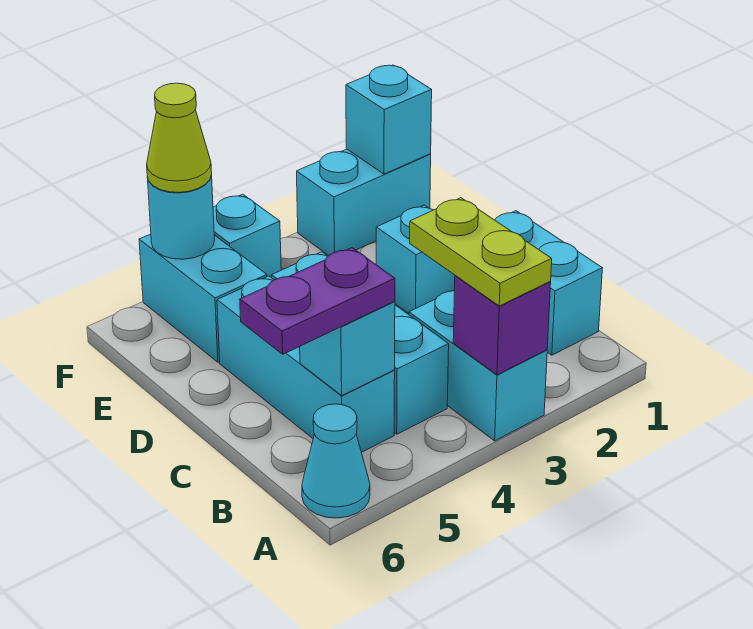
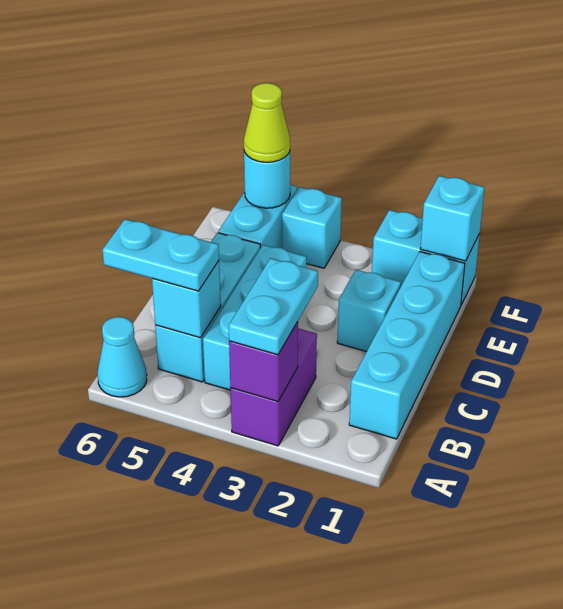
cyan 1x2 brick [409,290,547,441] -> purple 1x2 brick [230,328,317,446]
lime 1x2 plate [410,198,552,306] -> cyan 1x2 plate [229,258,318,355]
cyan 1x2 brick [495,211,602,355] -> cyan 1x4 brick [349,252,465,439]
purple 1x2 plate [240,248,395,354] -> cyan 1x2 plate [102,219,219,291]

